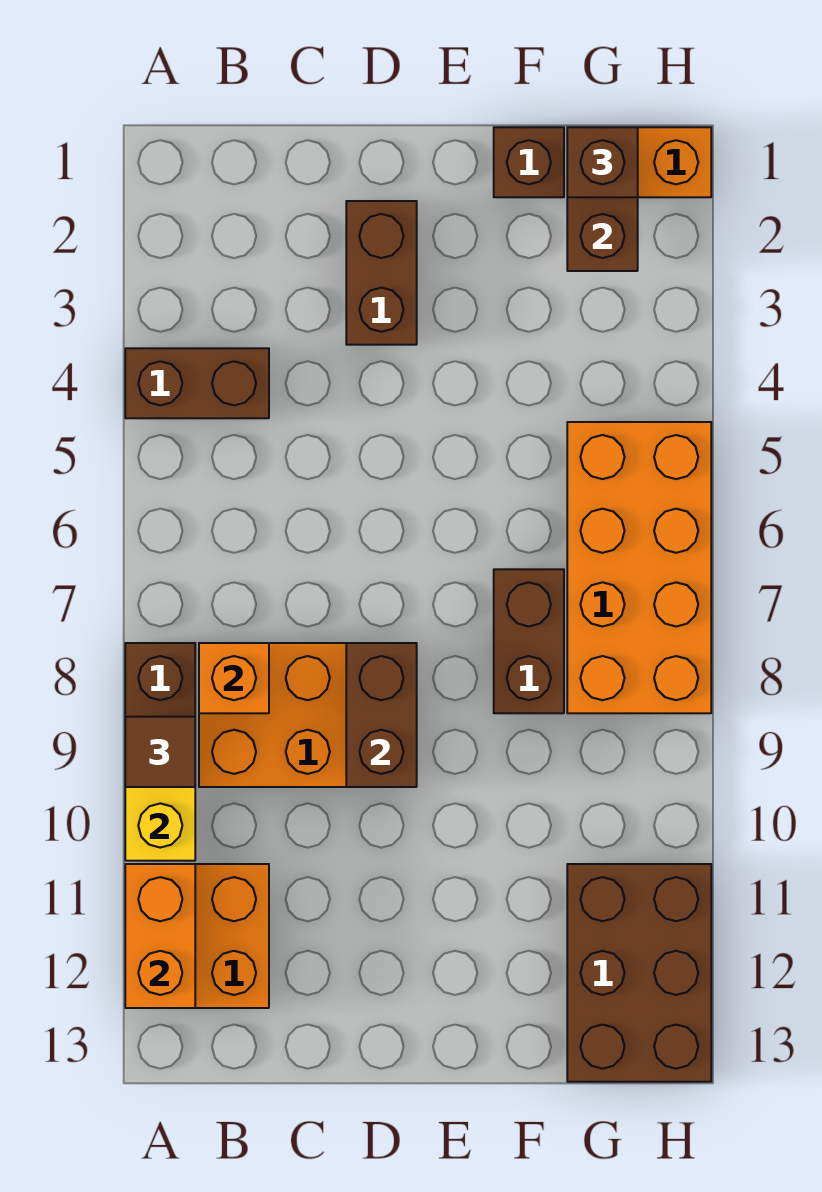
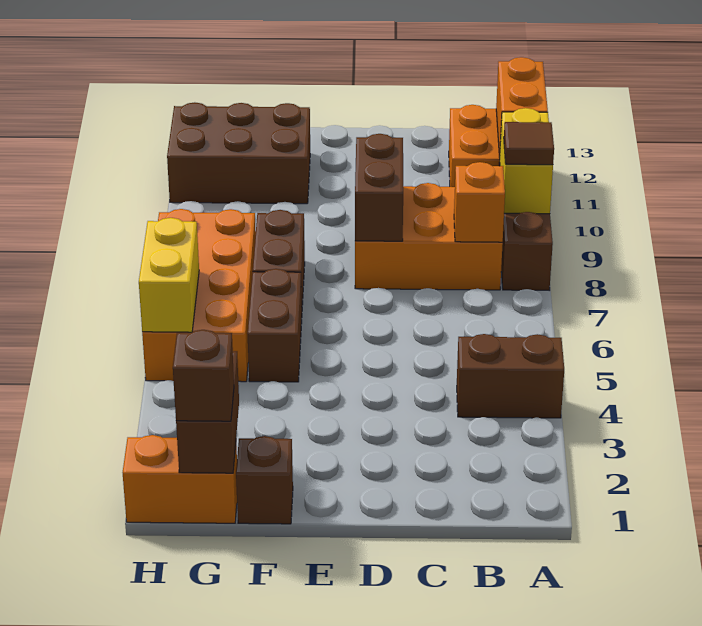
brown 1x2 brick [346,201,417,345] -> brown 1x2 brick moved to [247,269,302,382]
brown 2x3 brick [567,864,711,1082] -> brown 2x3 brick turned to [167,102,310,204]
none -> yellow 1x2 brick [139,218,199,332]

